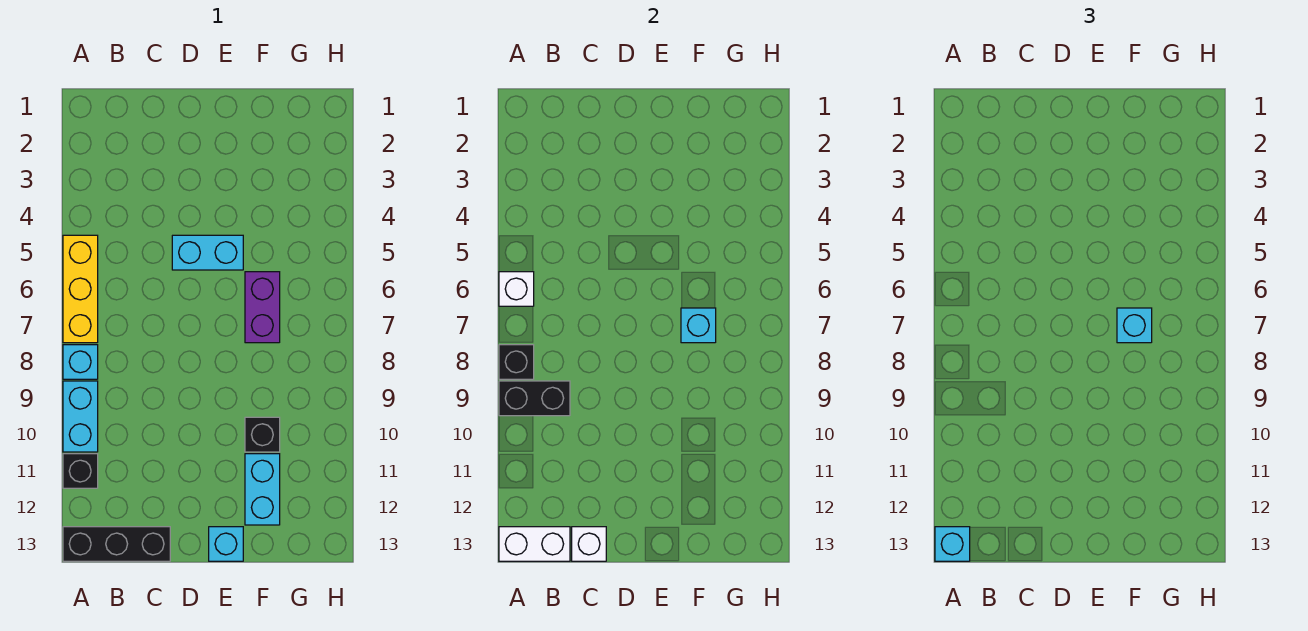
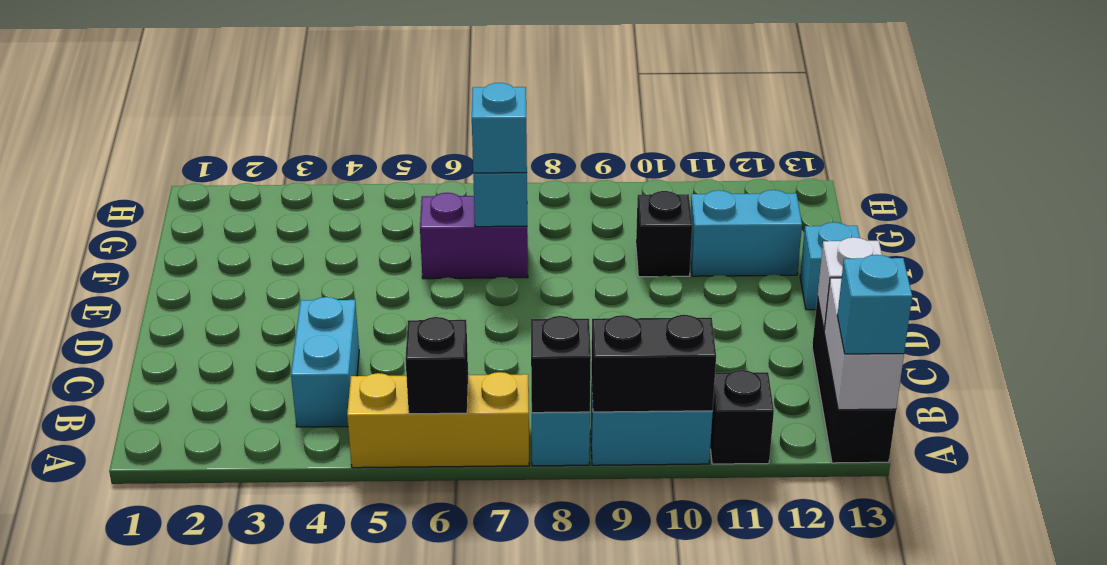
white 1x1 brick [499,272,534,306] -> black 1x1 brick [405,317,468,414]
black 1x2 brick [499,381,570,416] -> black 1x2 brick turned to [591,315,716,412]
cyan 1x2 brick [172,235,243,270] -> cyan 1x2 brick moved to [291,297,359,427]

